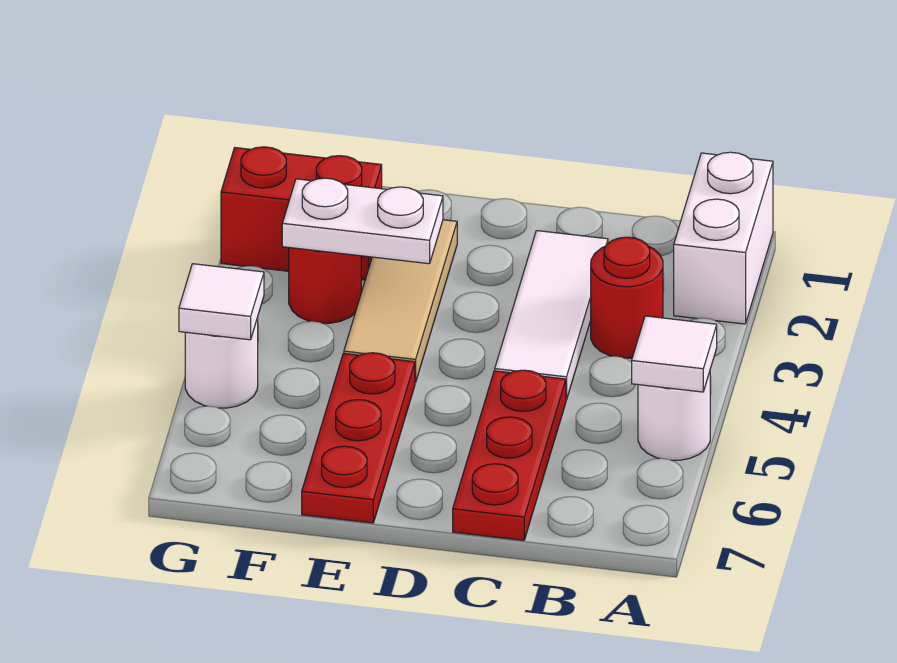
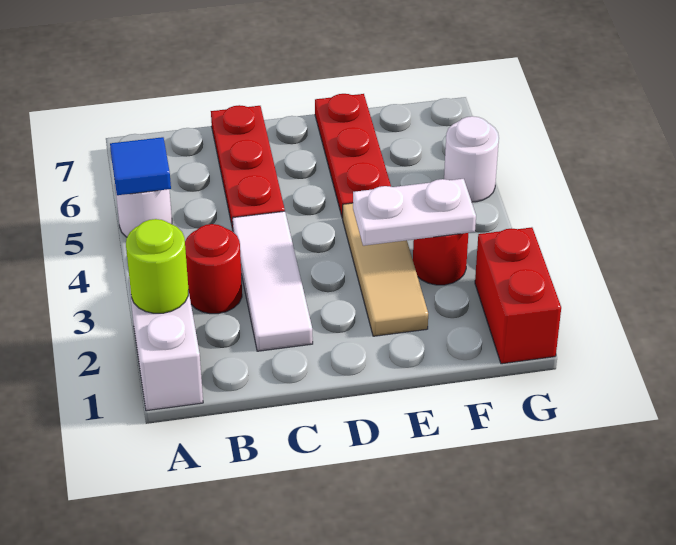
none -> lime 1x1 round brick [126,219,189,313]
white 1x1 tile [632,316,717,392] -> blue 1x1 tile [110,137,171,195]
red 1x2 brick [221,147,382,280] -> red 1x2 brick turned to [475,227,561,364]
white 1x1 tile [179,264,264,340] -> none

